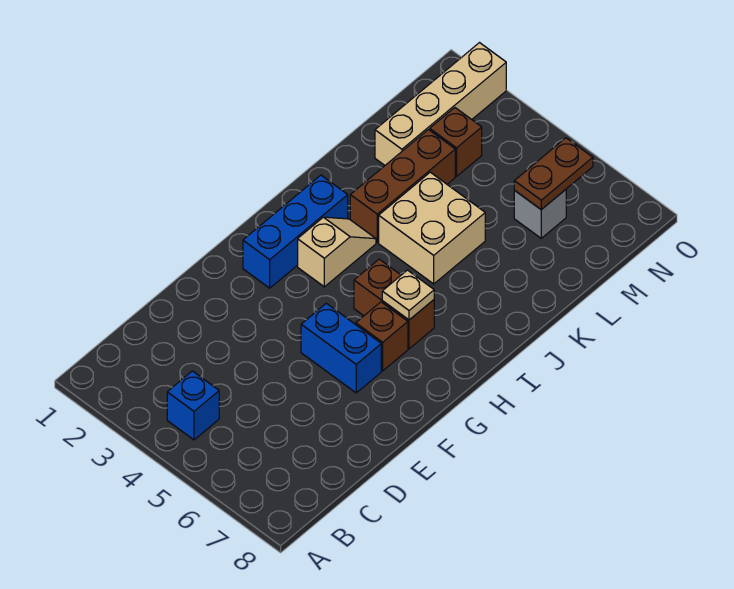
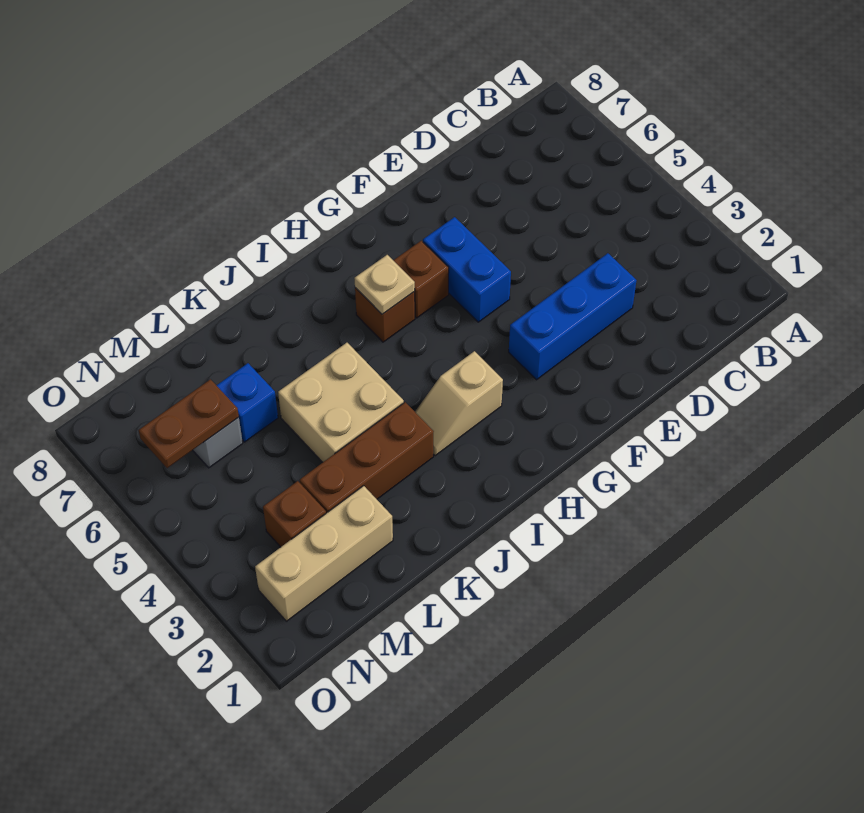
blue 1x1 brick [167,371,219,440] -> blue 1x1 brick moved to [216,363,278,442]
blue 1x3 brick [243,175,348,288] -> blue 1x3 brick moved to [509,253,637,380]
brown 1x2 brick [354,259,434,349] -> brown 1x1 brick [355,288,415,342]
tan 1x4 brick [375,43,506,165] -> tan 1x3 brick [255,486,393,621]

